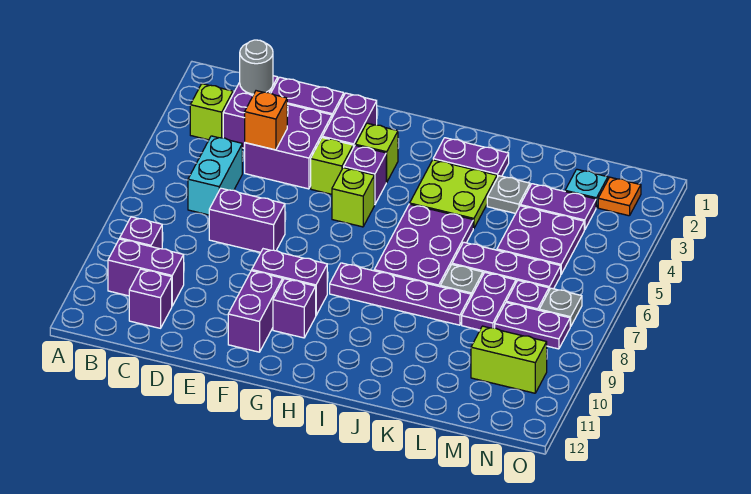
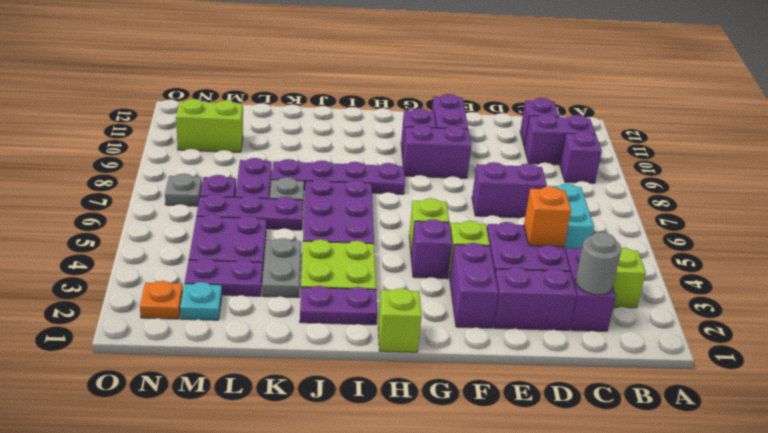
lime 1x1 brick [355,123,398,182] -> lime 1x1 brick moved to [378,288,422,352]
grey 1x1 plate [487,176,530,213] -> grey 1x2 plate [262,238,301,298]
purple 1x2 plate [495,303,571,349] -> none

